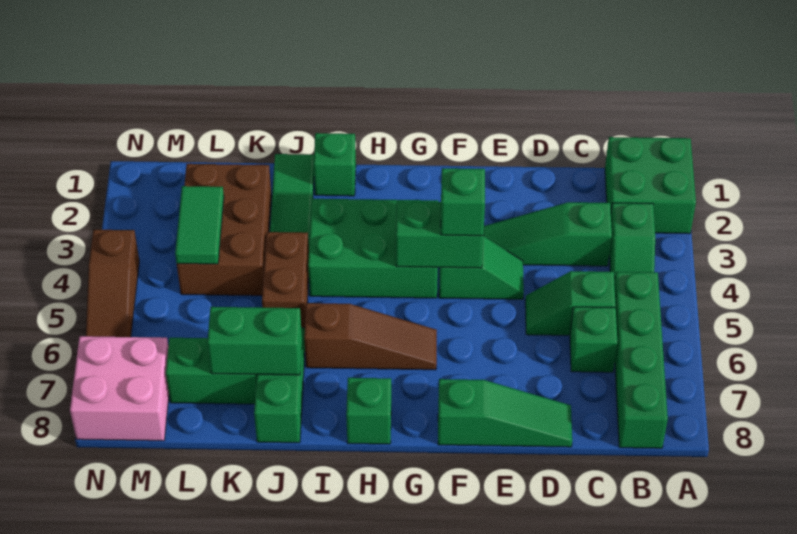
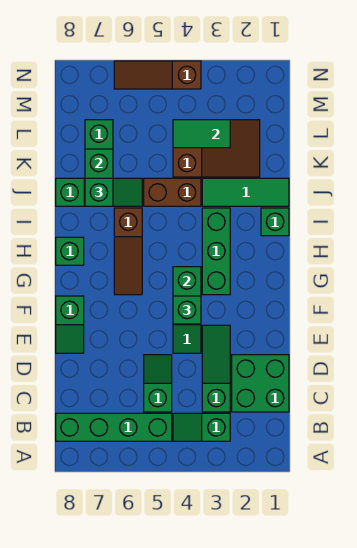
green 2x2 brick [605,137,696,234] -> green 2x2 brick moved to [232,355,289,412]
green 1x1 brick [570,307,617,372] -> green 1x1 brick moved to [85,178,113,206]
green 1x3 slope [438,379,572,447] -> green 1x2 slope [56,296,84,353]
green 2x3 brick [308,199,438,298] -> green 1x3 brick [202,208,230,295]
brown 2x3 brick [177,164,272,296] -> brown 2x3 slope [173,120,260,177]
pink 2x2 brick [70,336,169,441] -> none

